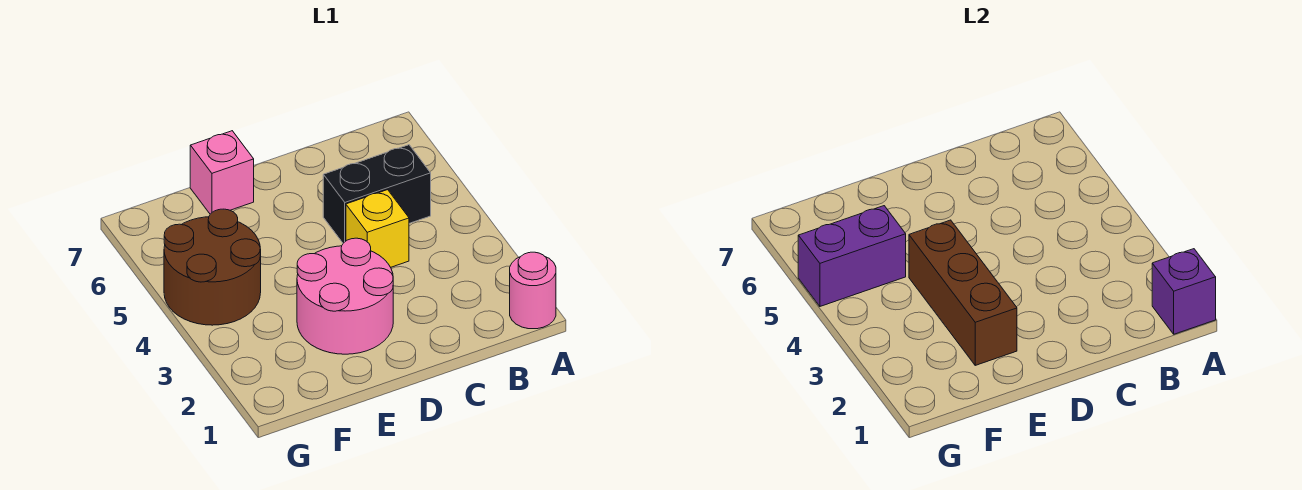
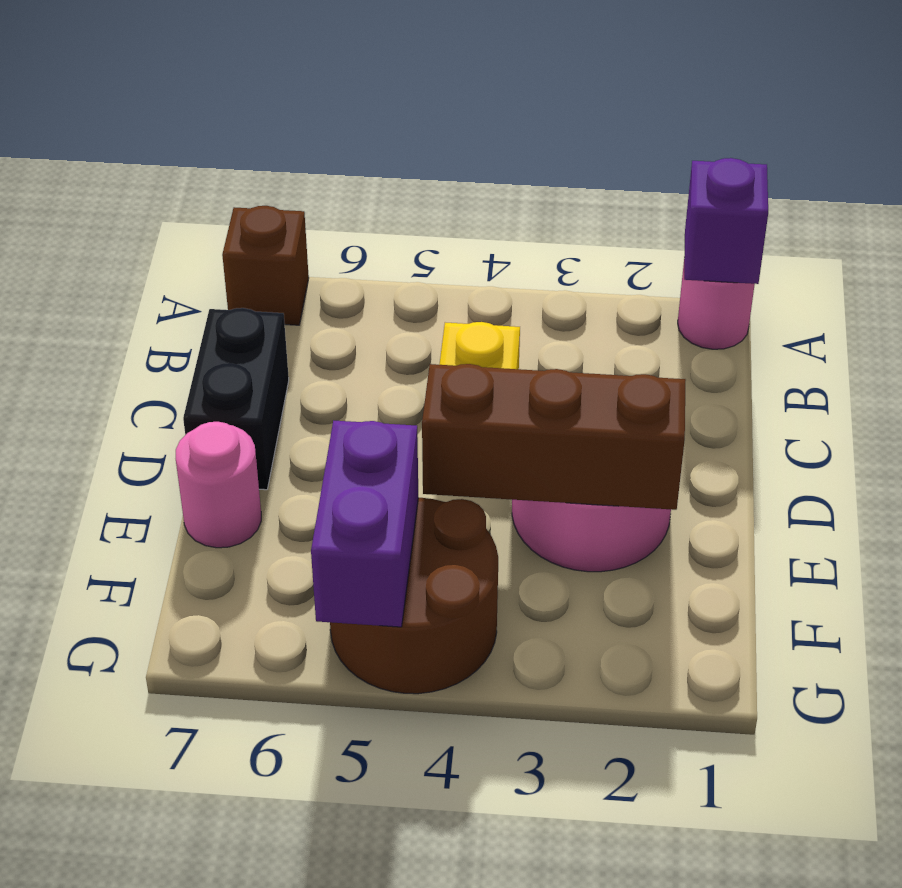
none -> brown 1x1 brick [222,206,309,325]
black 1x2 brick [323,145,431,243] -> black 1x2 brick moved to [183,308,289,490]
pink 1x1 brick [190,131,254,214] -> pink 1x1 round brick [176,422,261,548]

